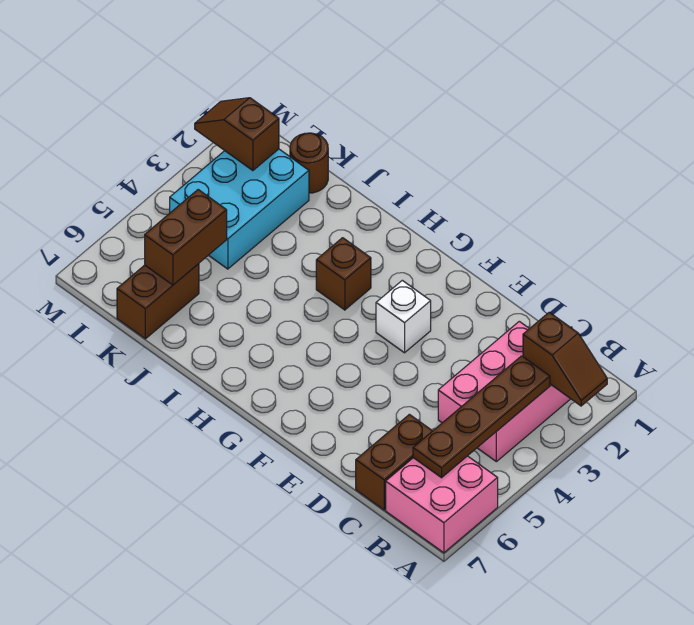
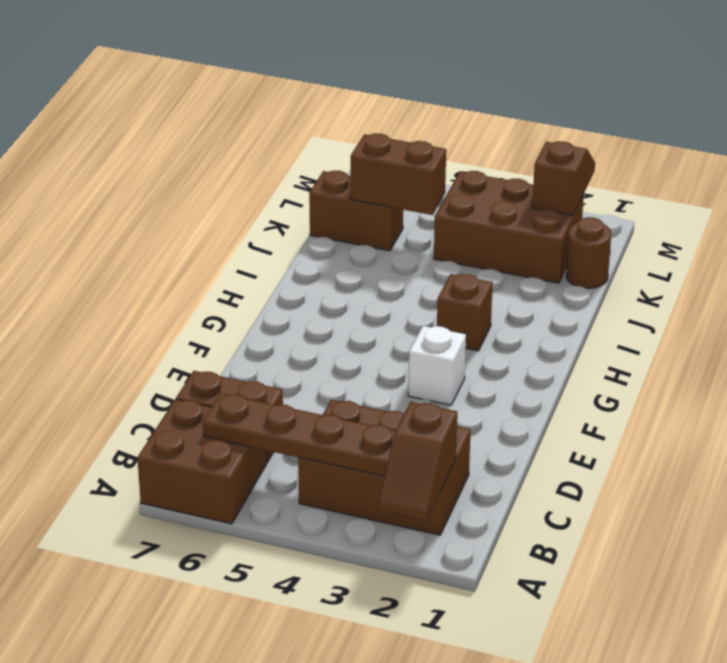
pink 2x2 brick [386,456,498,553] -> brown 2x2 brick [137,399,267,524]
pink 2x3 brick [438,321,570,462] -> brown 2x3 brick [298,400,471,535]
cyan 2x3 brick [170,149,309,269] -> brown 2x3 brick [434,171,584,283]

